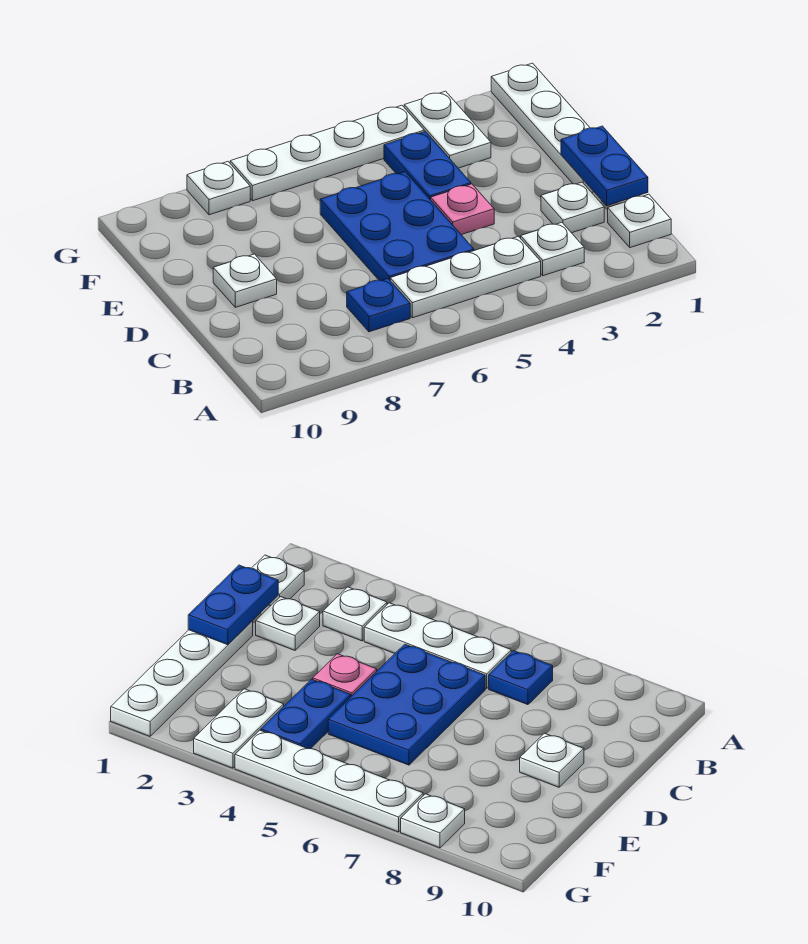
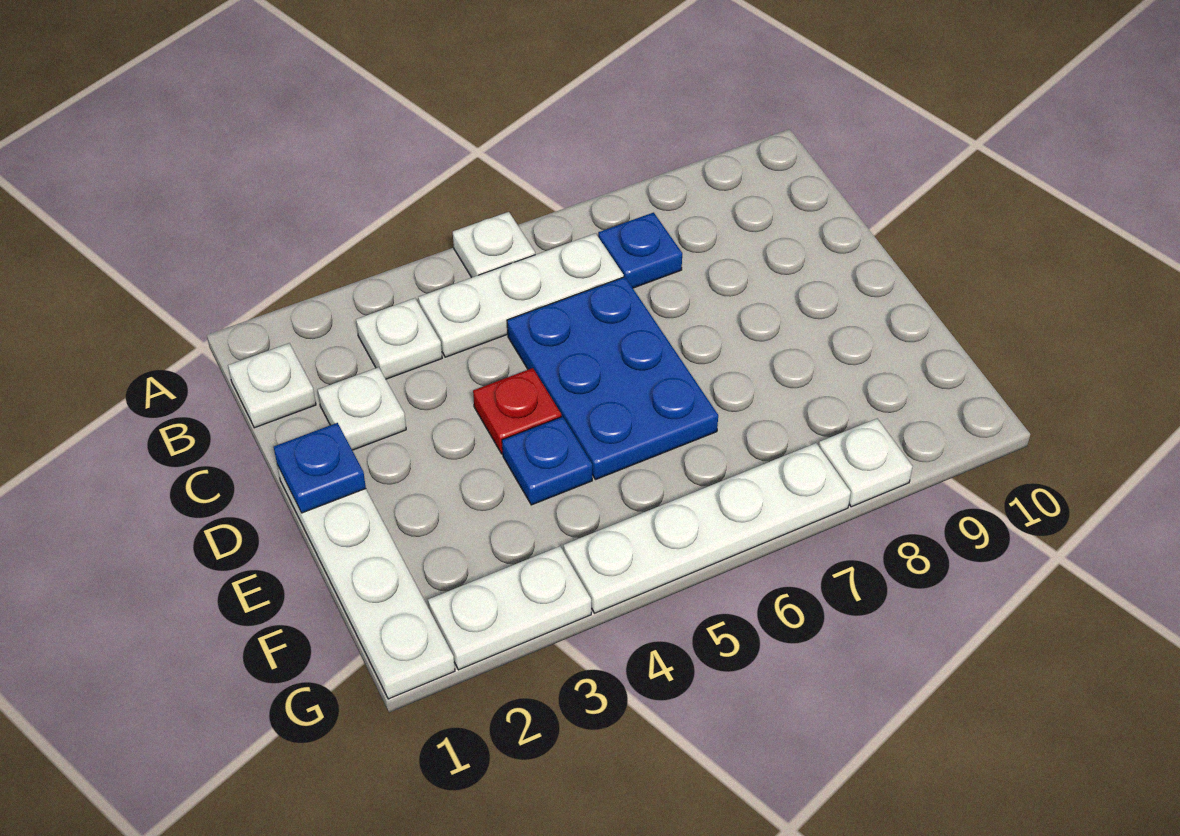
blue 1x2 plate [561,126,648,206] -> blue 1x1 plate [274,423,366,513]
pink 1x1 plate [431,184,494,235] -> red 1x1 plate [473,368,561,454]
white 1x1 plate [213,254,277,307] -> white 1x1 plate moved to [453,212,535,278]
blue 1x2 plate [384,132,471,200] -> blue 1x1 plate [502,417,592,505]
white 1x2 plate [404,91,491,168] -> white 1x2 plate turned to [428,546,591,670]

